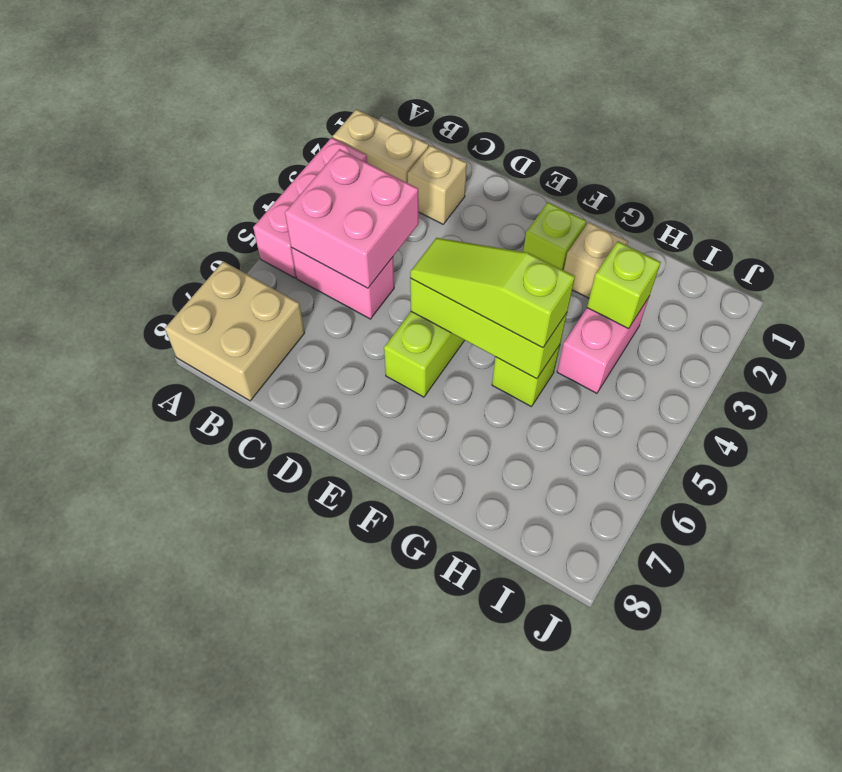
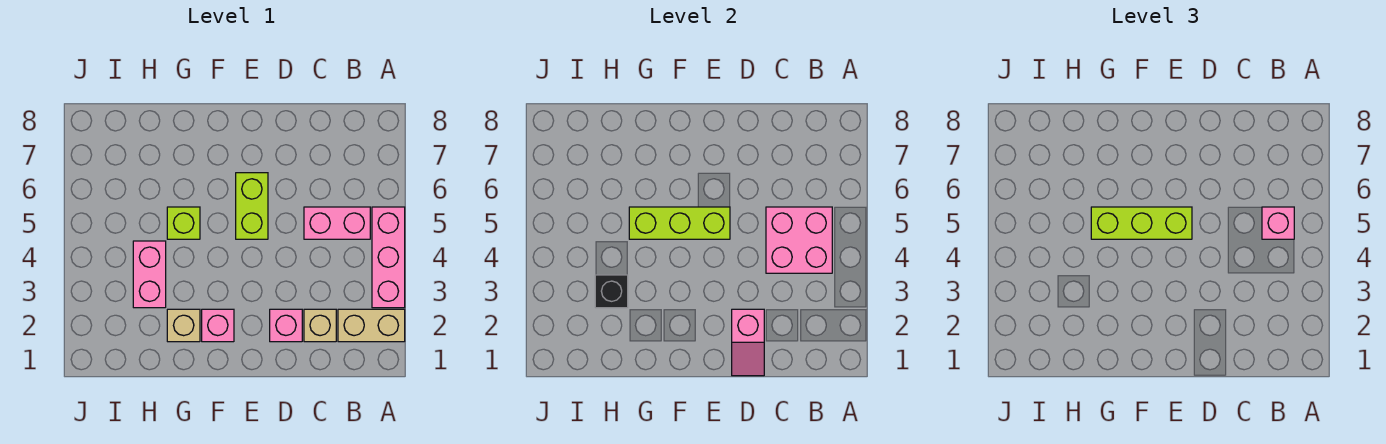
tan 2x2 brick [165,261,305,401] -> none
none -> pink 1x1 brick [1262,207,1294,239]
none -> pink 1x2 slope [732,309,764,376]
none -> pink 1x1 brick [270,309,302,342]
lime 1x3 slope [410,238,575,348] -> lime 1x3 brick [1091,207,1192,239]
lime 1x1 brick [523,202,586,270] -> pink 1x1 brick [202,309,234,342]
lime 1x1 brick [587,241,661,329] -> black 1x1 brick [595,275,628,308]

